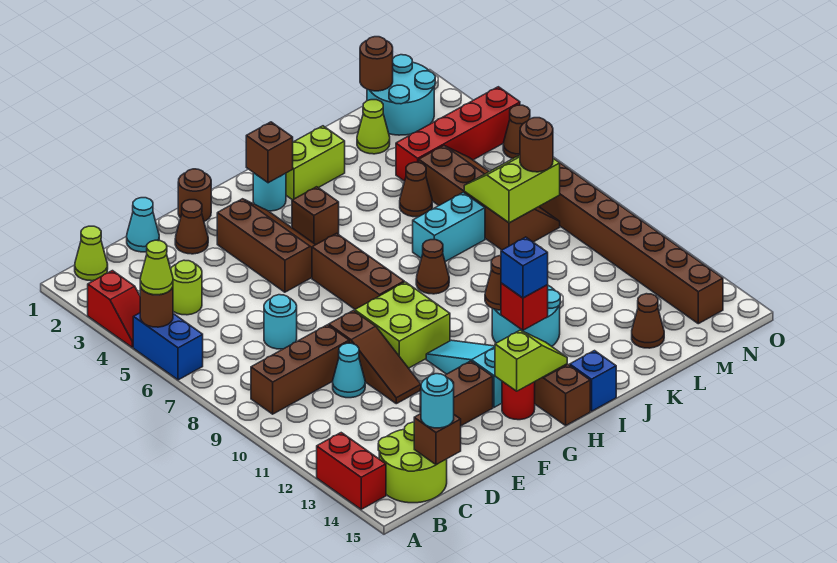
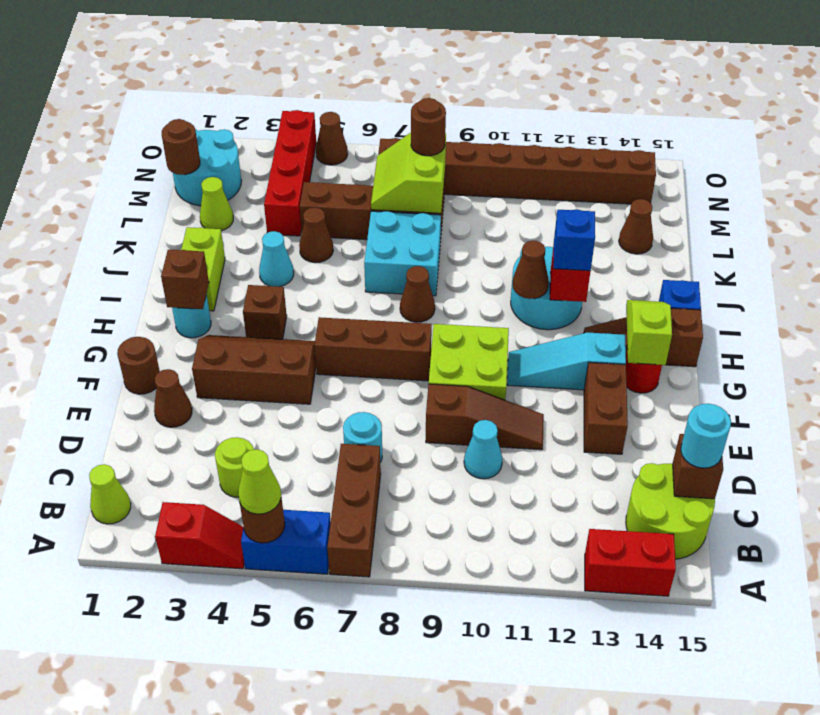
brown 1x3 brick [251,325,349,414] -> brown 1x3 brick moved to [327,444,381,577]
cyan 1x1 cone [127,198,159,252] -> cyan 1x1 cone moved to [259,231,294,287]
cyan 1x2 brick [413,192,485,262] -> cyan 2x2 brick [364,211,441,296]

